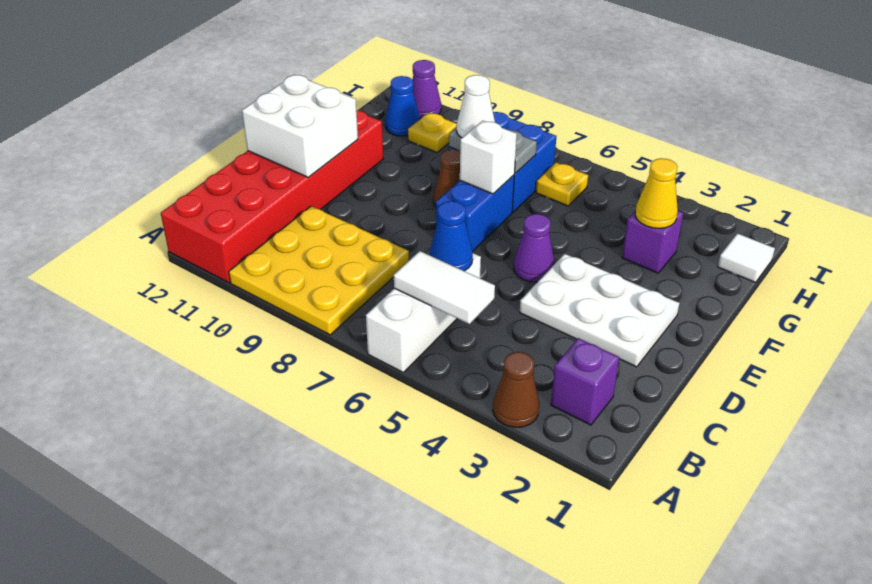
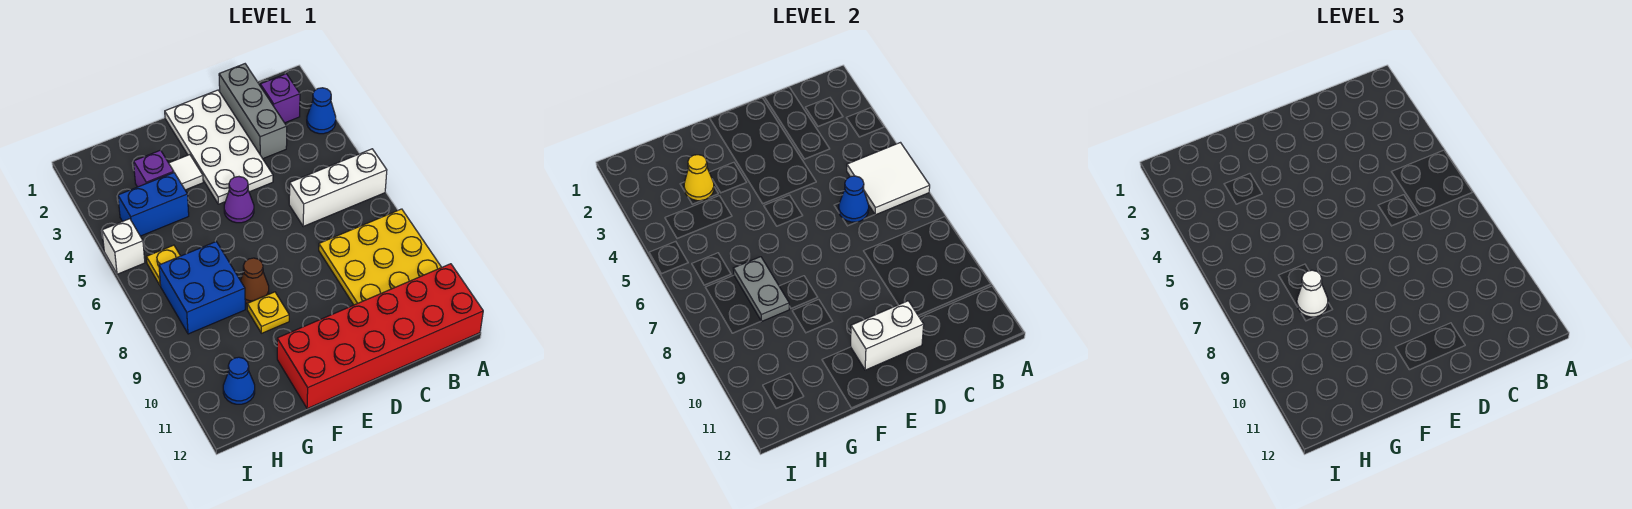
brown 1x1 cone [493,352,539,427] -> blue 1x1 cone [307,88,336,134]
white 1x2 tile [394,251,495,324] -> white 2x2 tile [847,143,930,215]
none -> grey 1x3 brick [219,64,287,159]
white 2x3 plate [520,254,679,367] -> white 2x4 plate [165,90,273,204]
white 2x2 brick [242,75,358,177] -> white 1x2 brick [851,301,924,370]
blue 1x2 brick [436,175,514,251] -> blue 1x2 brick moved to [118,173,189,236]
white 1x1 brick [460,121,517,194] -> white 1x1 brick moved to [102,219,145,274]
white 1x1 tile [718,234,775,282] -> white 1x1 tile moved to [169,155,203,190]
yellow 1x1 plate [408,113,457,152] -> yellow 1x1 plate moved to [247,292,289,333]
purple 1x1 cone [412,60,441,119] -> none

